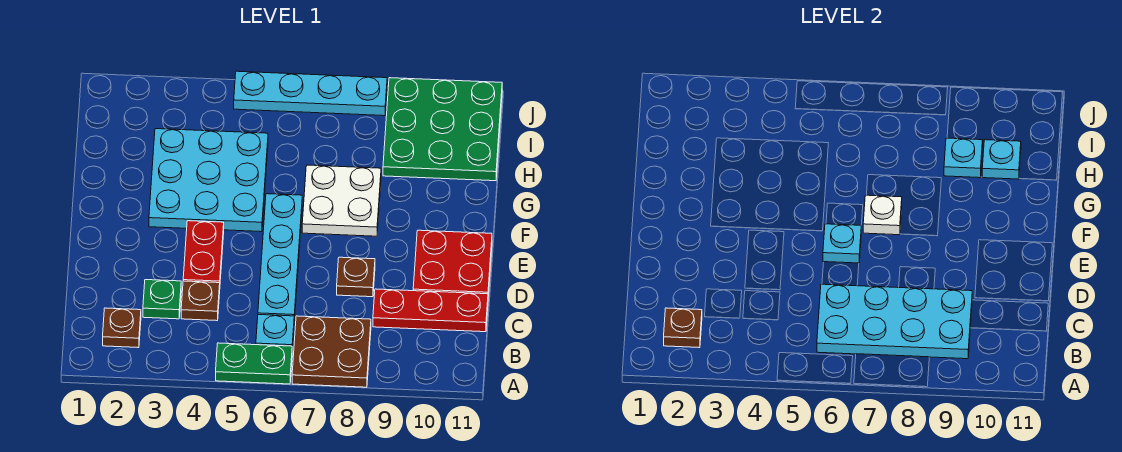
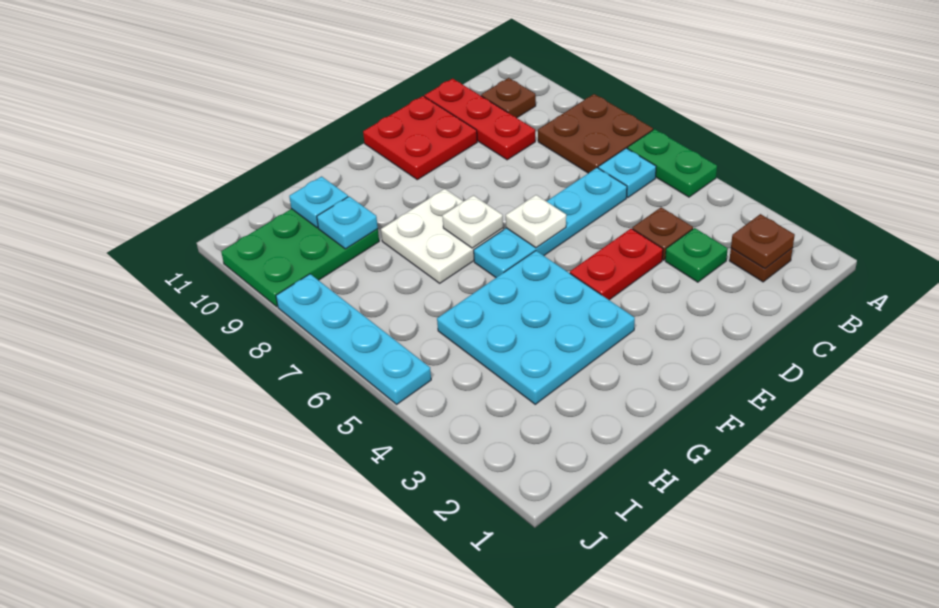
cyan 2x4 plate [817,284,972,359] -> none
brown 1x1 plate [337,257,375,297] -> brown 1x1 plate moved to [481,78,536,118]
cyan 1x1 plate [823,224,861,263] -> white 1x1 plate [506,195,566,248]
green 3x3 plate [383,78,502,181] -> green 2x3 plate [221,209,379,307]

